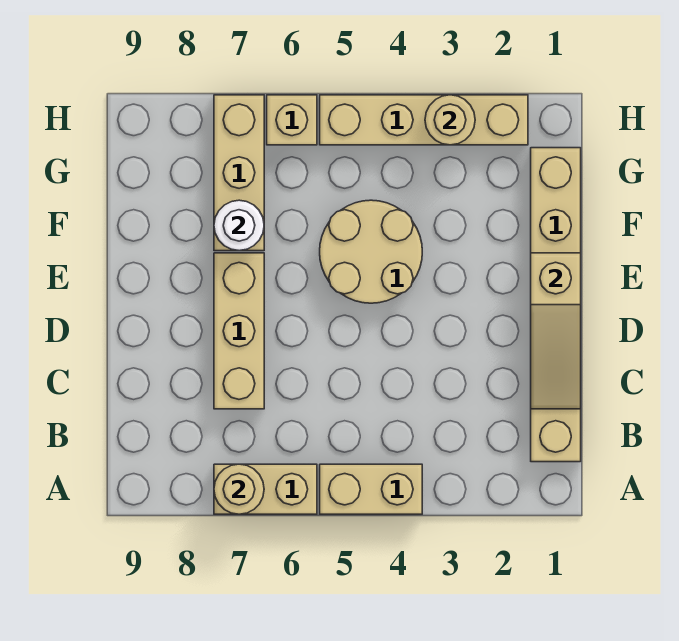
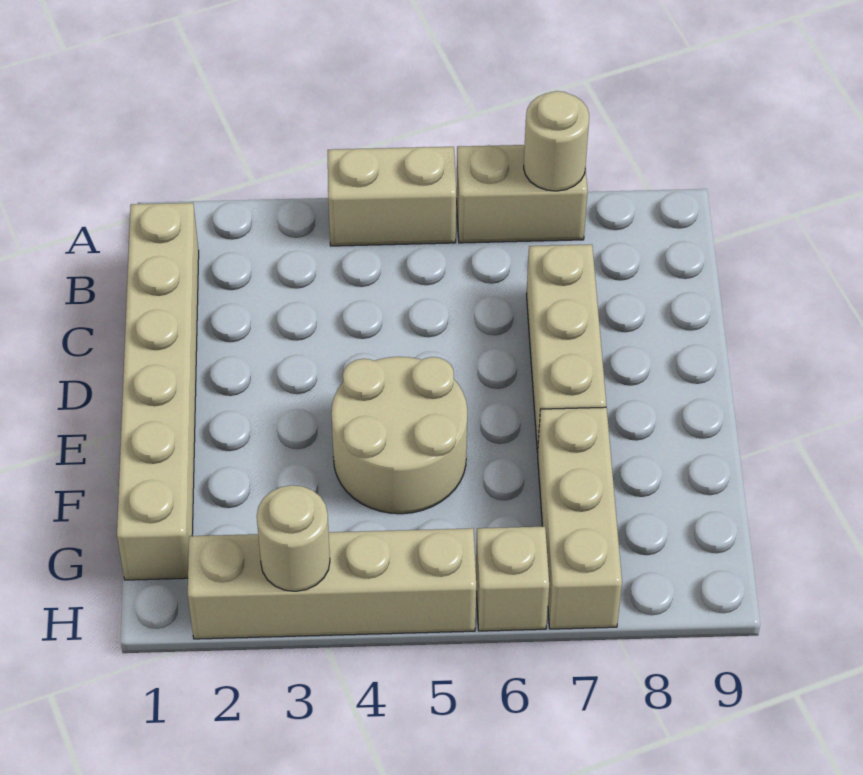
tan 1x3 slope [531,253,581,409] -> none
white 1x1 round brick [214,200,264,251] -> none

